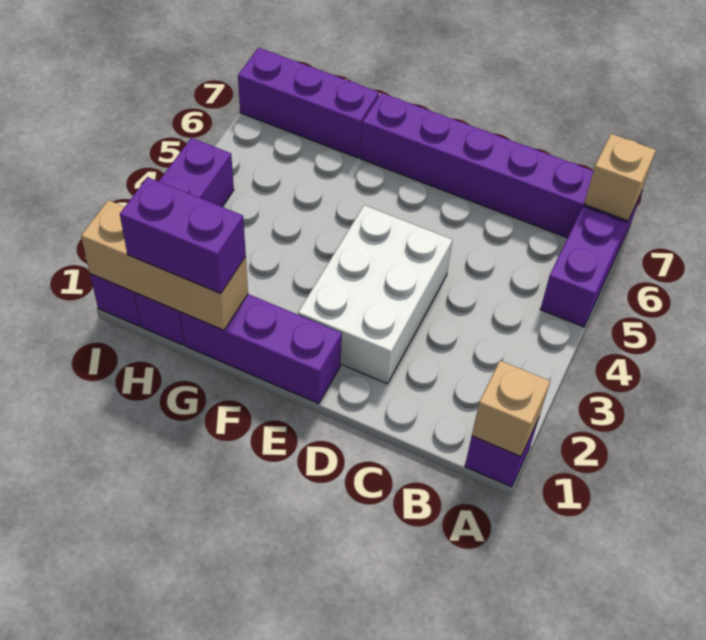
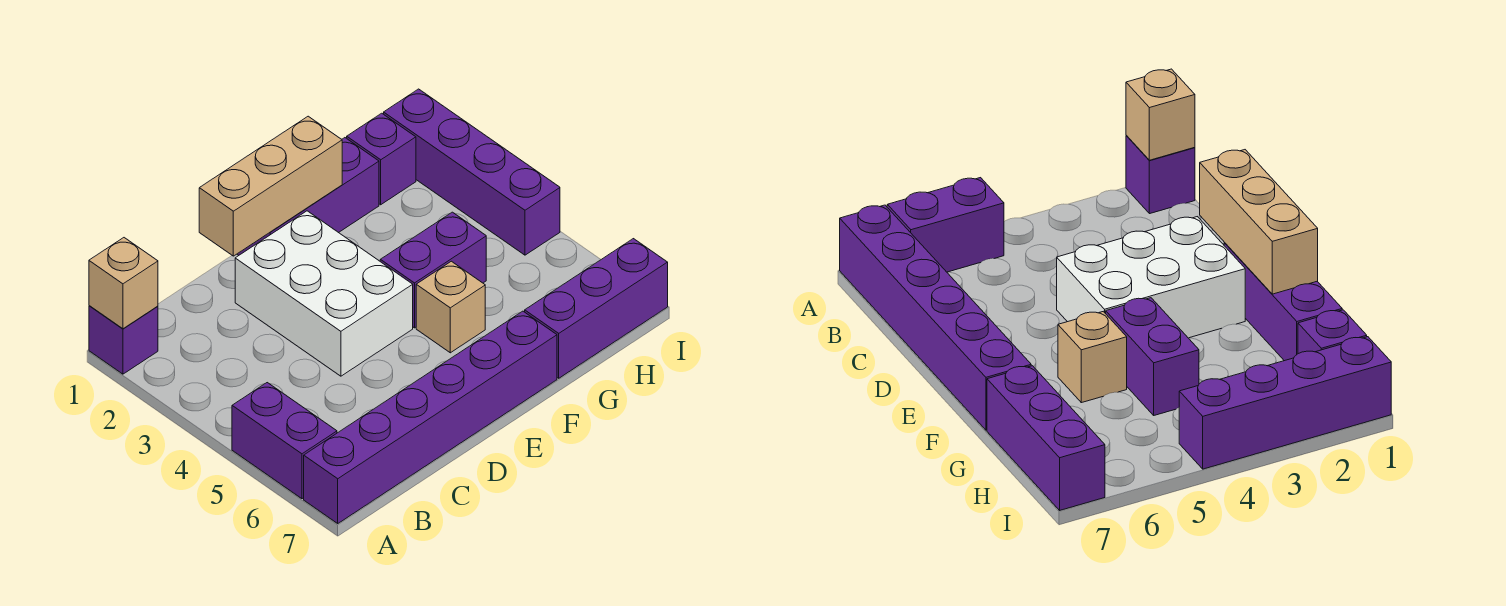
tan 1x1 brick [584,134,656,221] -> tan 1x1 brick moved to [416,261,485,353]
tan 1x3 brick [81,200,248,330] -> tan 1x3 brick moved to [199,116,342,256]
purple 1x2 brick [120,177,246,294] -> purple 1x2 brick moved to [380,212,486,328]

